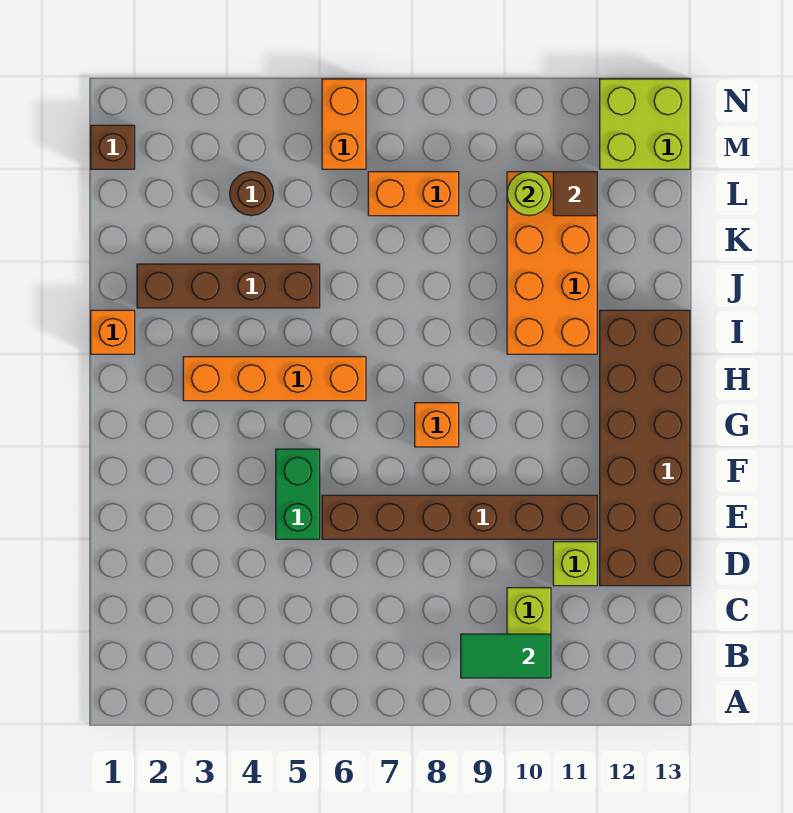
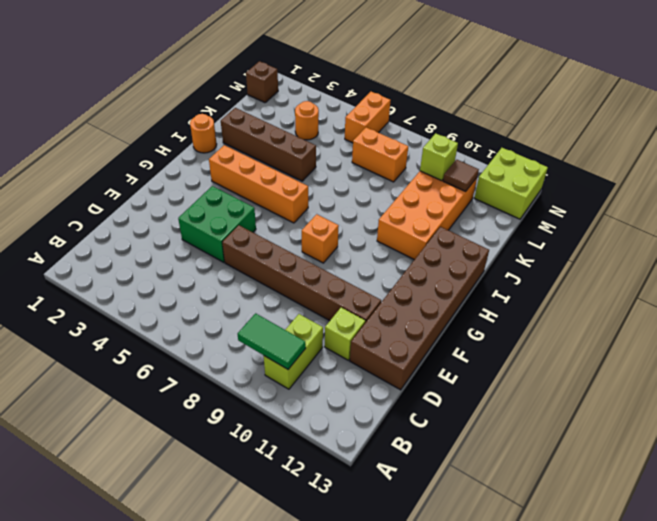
green 1x2 brick [276,449,320,539] -> green 2x2 brick [178,186,256,262]
orange 1x1 brick [91,310,135,354] -> orange 1x1 round brick [190,114,217,153]
brown 1x1 round brick [230,172,274,216] -> orange 1x1 round brick [295,101,319,140]
lime 1x1 round brick [507,172,551,216] -> lime 1x1 brick [420,133,458,181]

